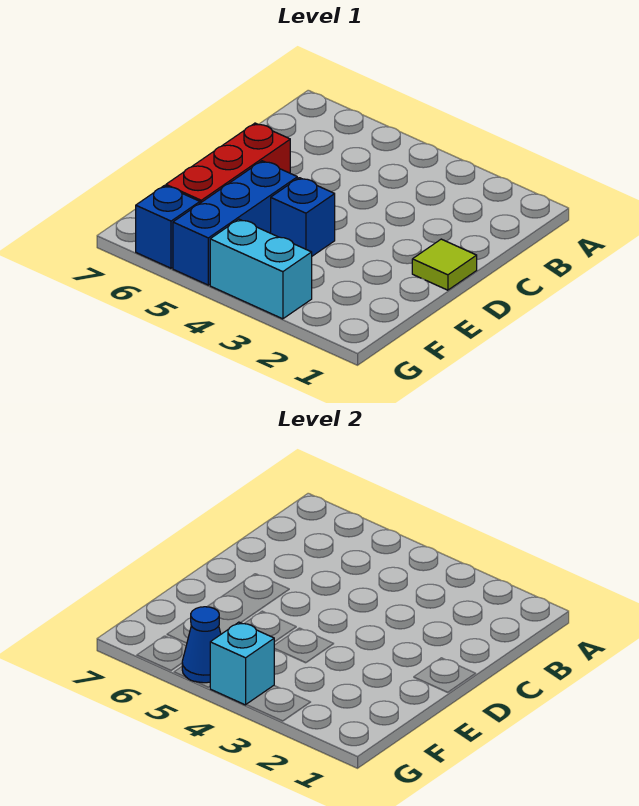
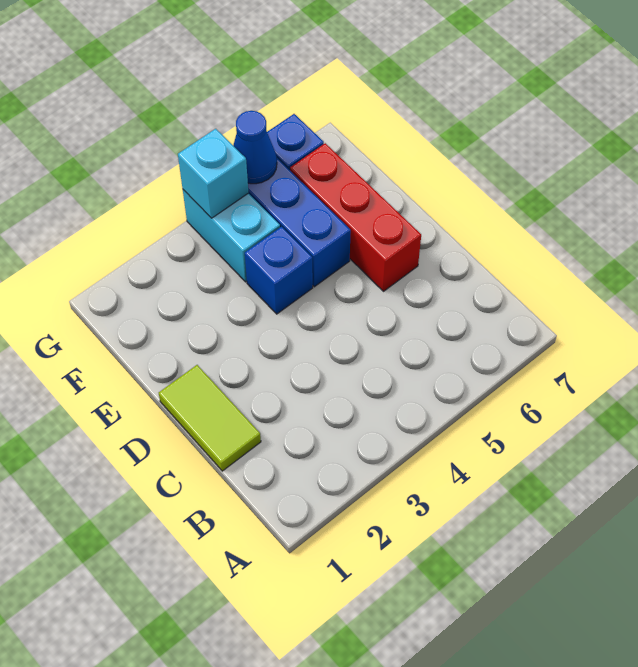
lime 1x1 tile [412,239,477,290] -> lime 1x2 tile [159,365,261,471]
cyan 1x2 brick [210,219,312,319] -> cyan 1x2 brick turned to [183,190,280,282]

